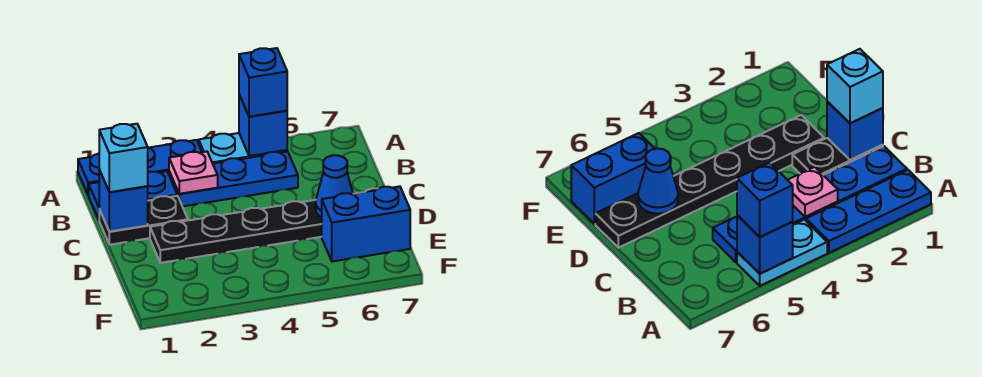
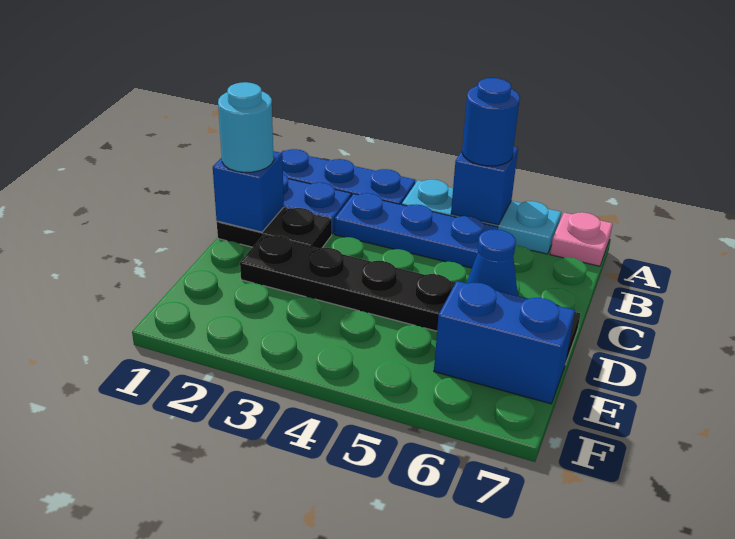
cyan 1x2 plate [199,133,287,164] -> cyan 1x3 plate [402,180,561,254]
blue 1x1 brick [239,48,287,117] -> blue 1x1 round brick [462,78,520,166]
pink 1x1 plate [169,152,218,194] -> pink 1x1 plate moved to [550,212,613,266]
cyan 1x1 brick [99,124,148,192] -> cyan 1x1 round brick [218,82,274,172]

